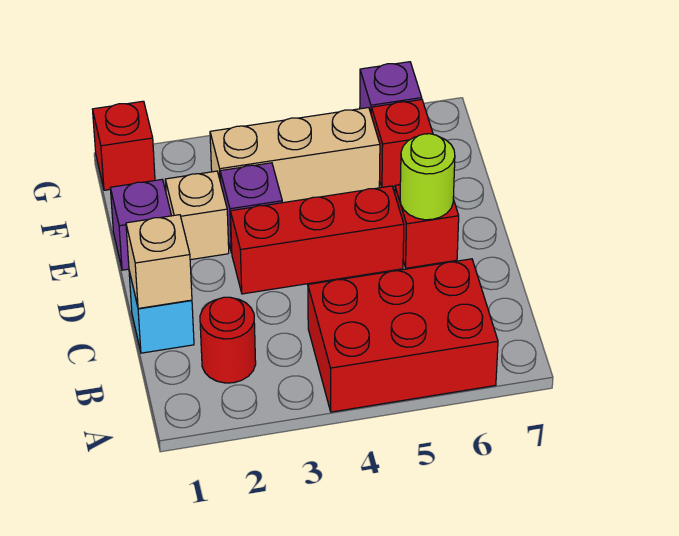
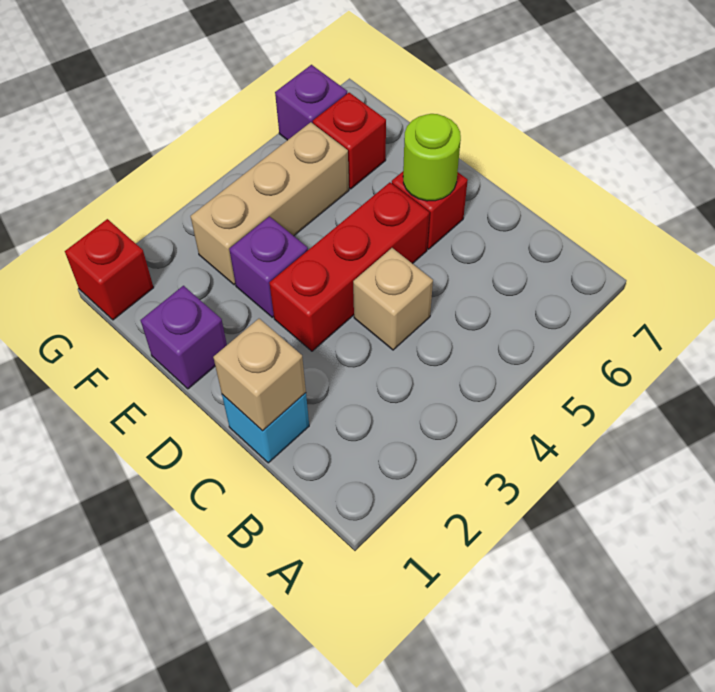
red 2x3 brick [308,259,498,412] -> none
red 1x1 round brick [200,297,256,383] -> none
tan 1x1 brick [165,171,229,260] -> tan 1x1 brick moved to [353,248,433,350]

